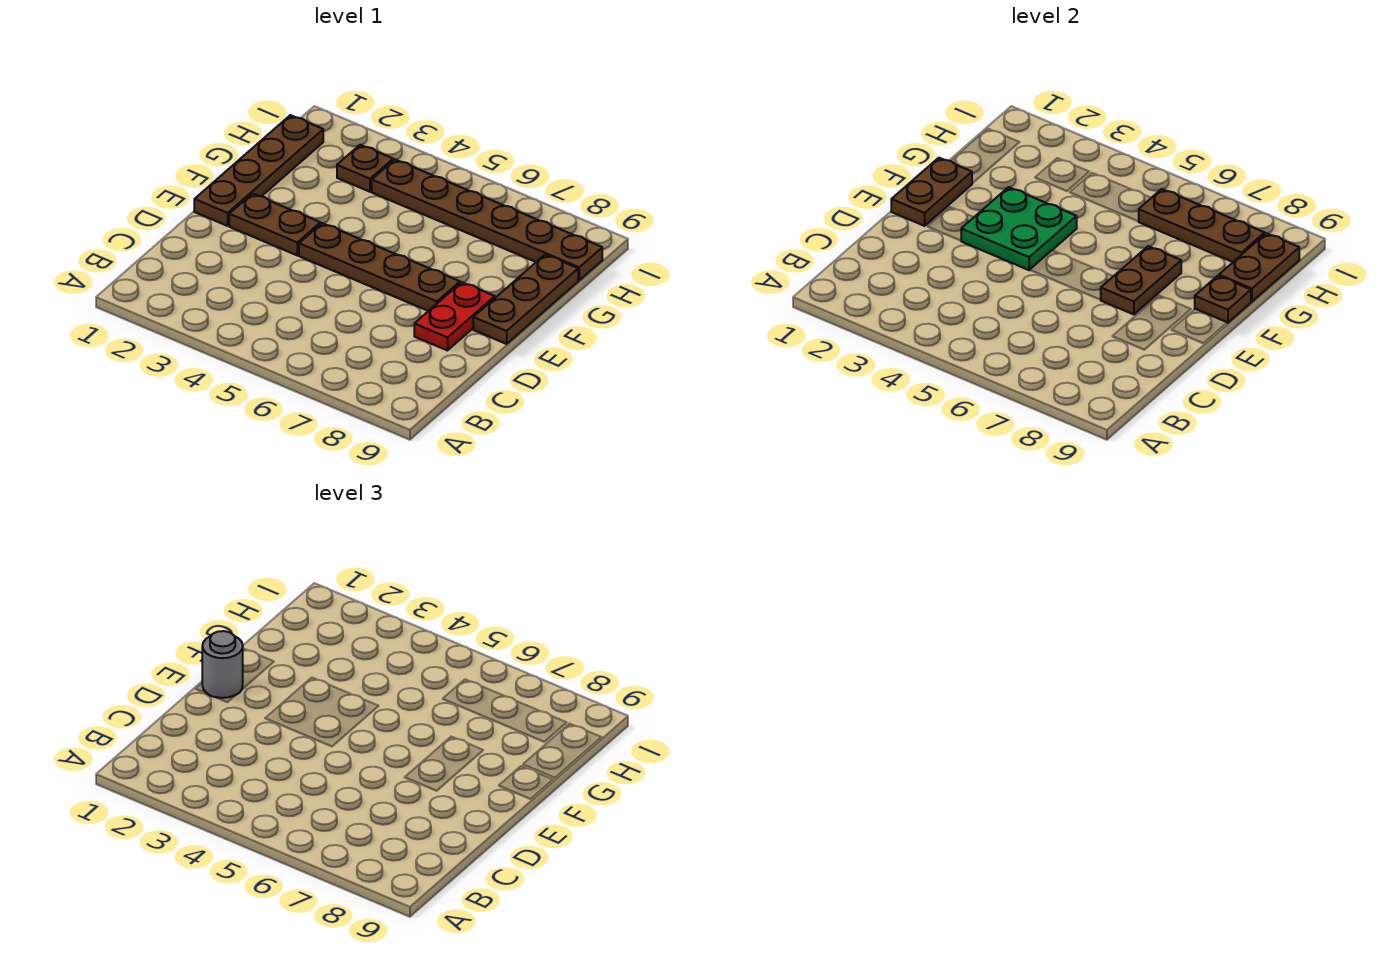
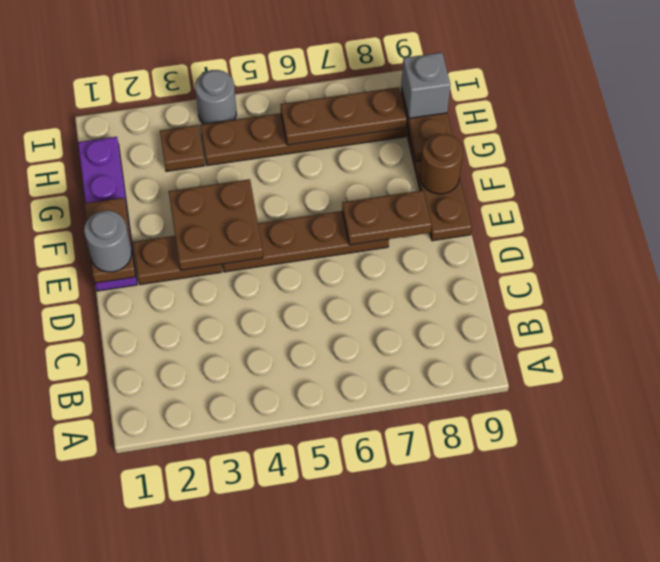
red 1x2 plate [414,282,495,350] -> none
brown 1x4 plate [194,115,323,226] -> purple 1x4 plate [78,137,137,291]
green 2x2 plate [961,187,1077,270] -> brown 2x2 plate [169,179,263,270]
brown 1x2 plate [1101,246,1181,314] -> brown 1x2 plate turned to [342,190,431,245]
brown 1x1 plate [1195,276,1251,323] -> brown 1x1 round brick [420,134,463,194]
none -> grey 1x1 brick [401,53,450,118]
none -> grey 1x1 round brick [195,70,236,124]

